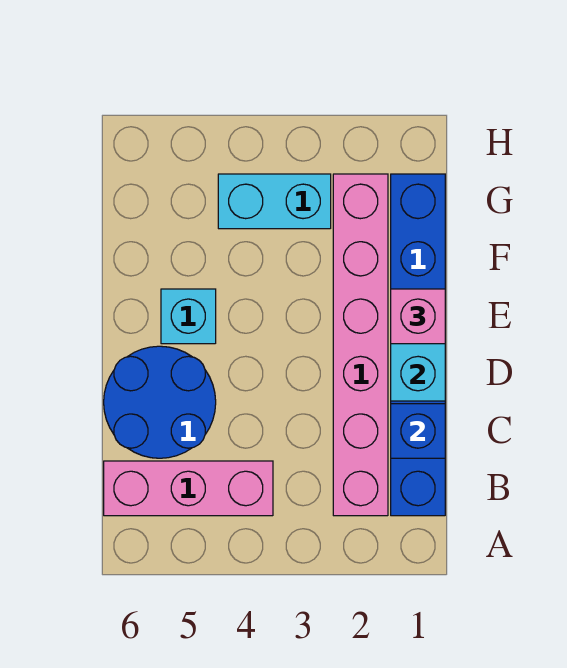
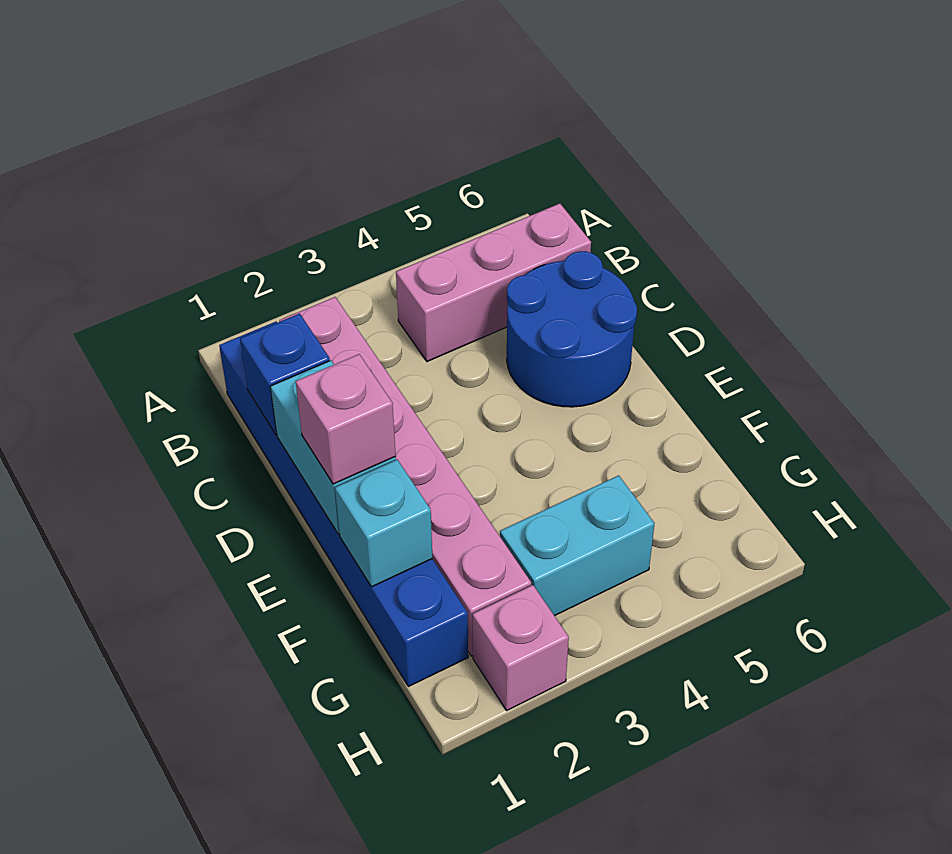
cyan 1x1 brick [161,289,216,344] -> cyan 1x1 brick moved to [335,460,432,587]
none -> pink 1x1 brick [473,585,569,710]

